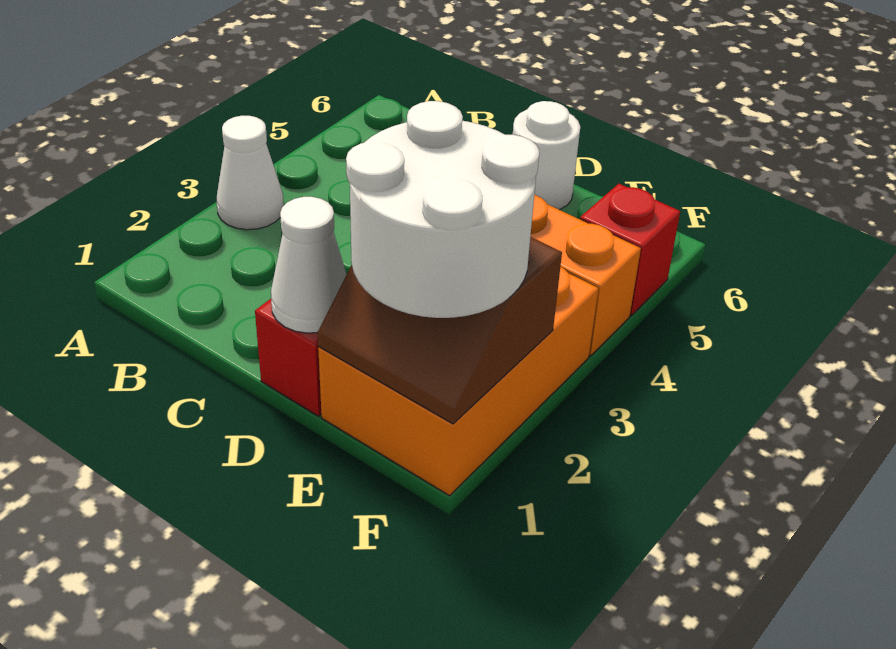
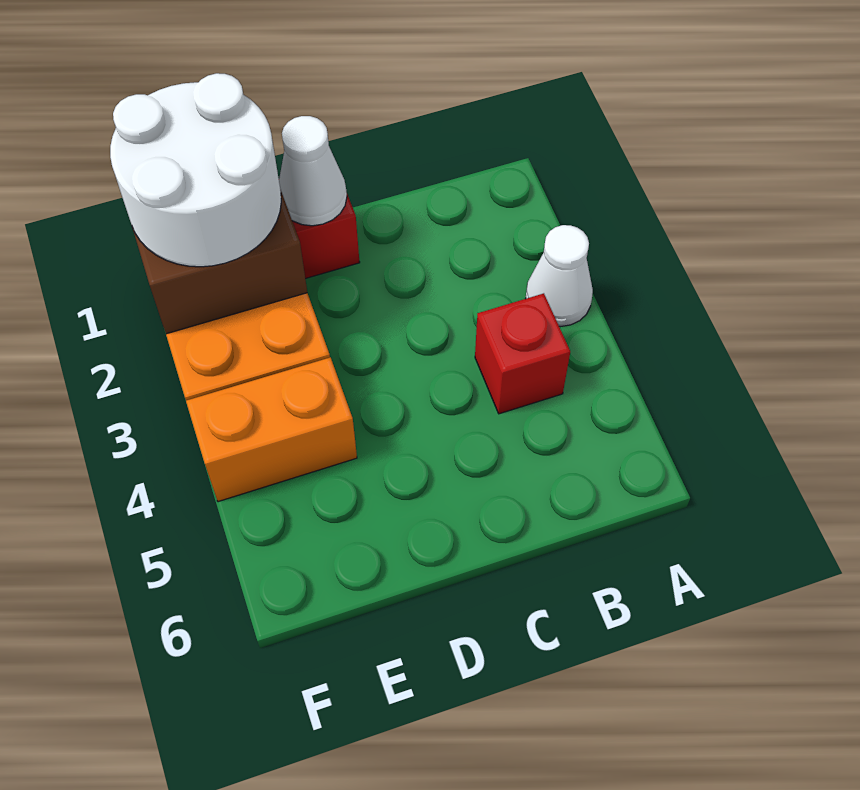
white 1x1 round brick [513,101,580,210] -> none
red 1x1 brick [580,184,680,315] -> red 1x1 brick moved to [475,293,570,414]

